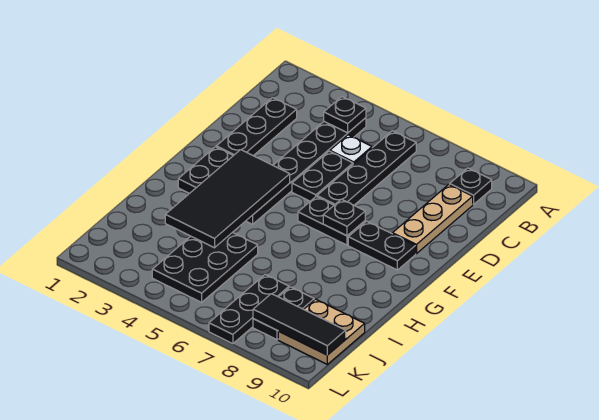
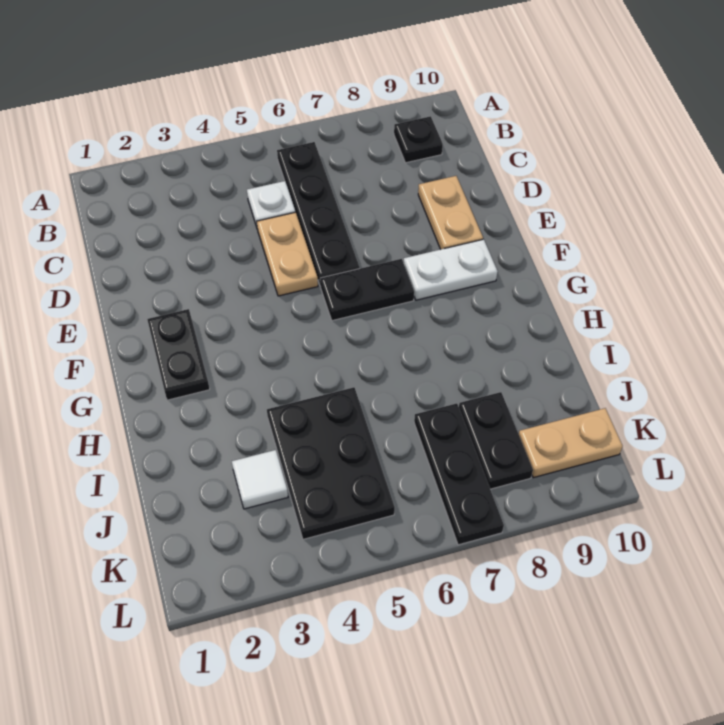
black 1x6 plate [246,118,366,224] -> none
black 1x1 plate [324,97,366,133] -> none
black 1x3 plate [216,98,297,156] -> none
tan 1x3 plate [393,184,473,254] -> tan 1x2 plate [418,176,483,249]
black 1x2 plate [292,151,353,201] -> tan 1x2 plate [257,212,318,296]
black 2x4 tile [165,150,290,248] -> none
black 1x1 plate [323,199,365,236] -> none
black 1x2 plate [348,221,416,270] -> white 1x2 plate [404,239,498,300]
none -> white 1x1 tile [232,450,288,509]
tan 2x2 plate [278,299,365,364] -> tan 1x2 plate [519,408,623,478]
black 1x3 tile [253,294,346,355] -> none

